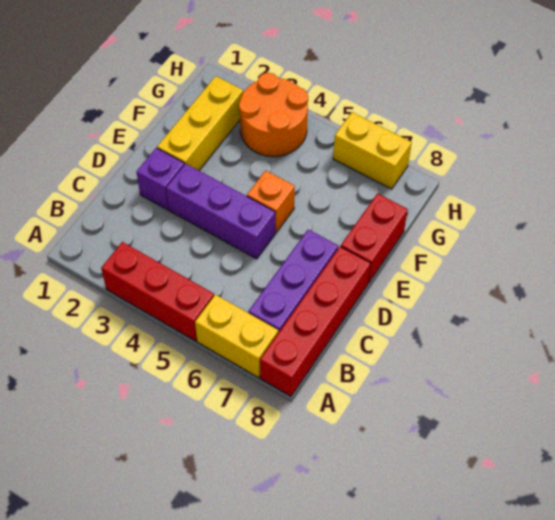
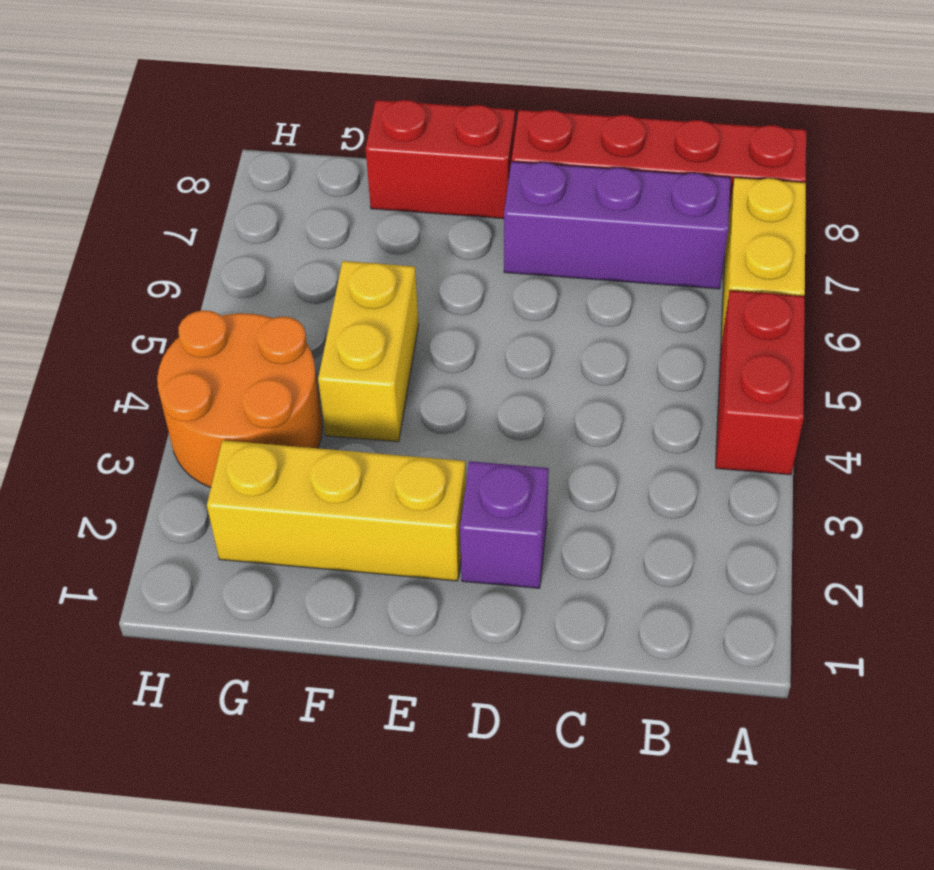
red 1x3 brick [101,242,214,341] -> red 1x2 brick [716,290,805,475]
purple 1x3 brick [166,164,275,259] -> none
orange 1x1 brick [247,170,295,233] -> none
yellow 1x2 brick [333,112,412,189] -> yellow 1x2 brick moved to [318,261,418,442]

